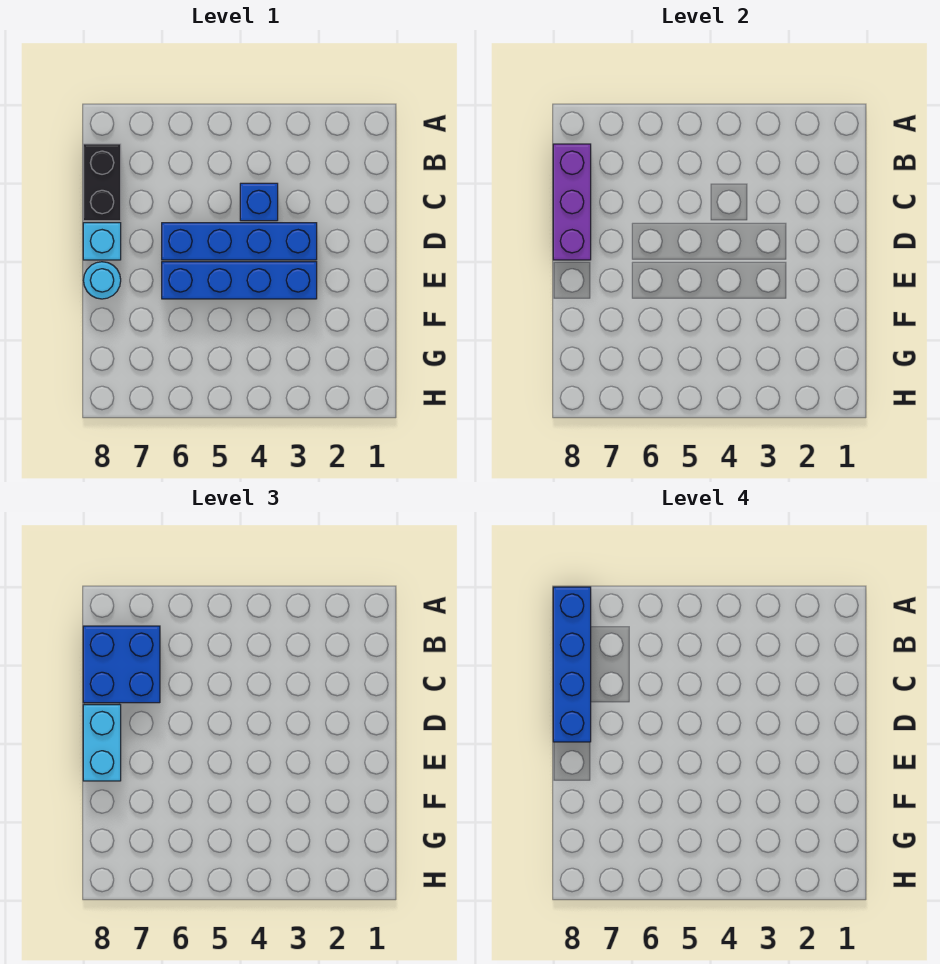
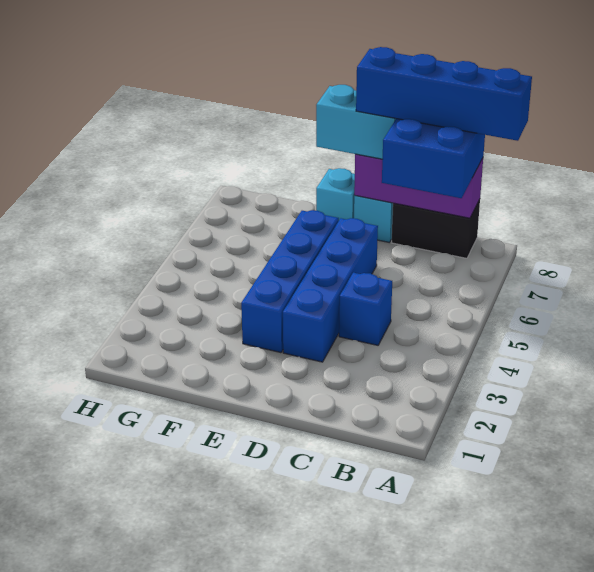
cyan 1x1 round brick [83,262,121,299] -> cyan 1x1 brick [316,168,355,220]

